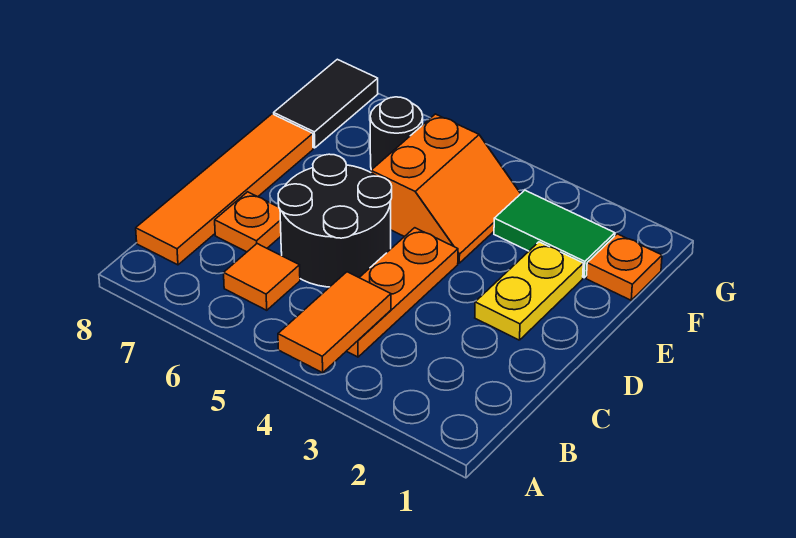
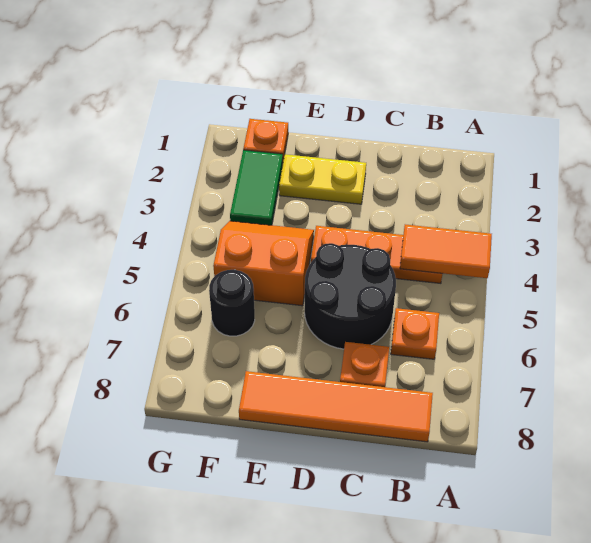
orange 1x1 tile [224,244,300,310] -> orange 1x1 plate [391,308,439,359]
black 1x2 tile [274,59,378,148] -> none

